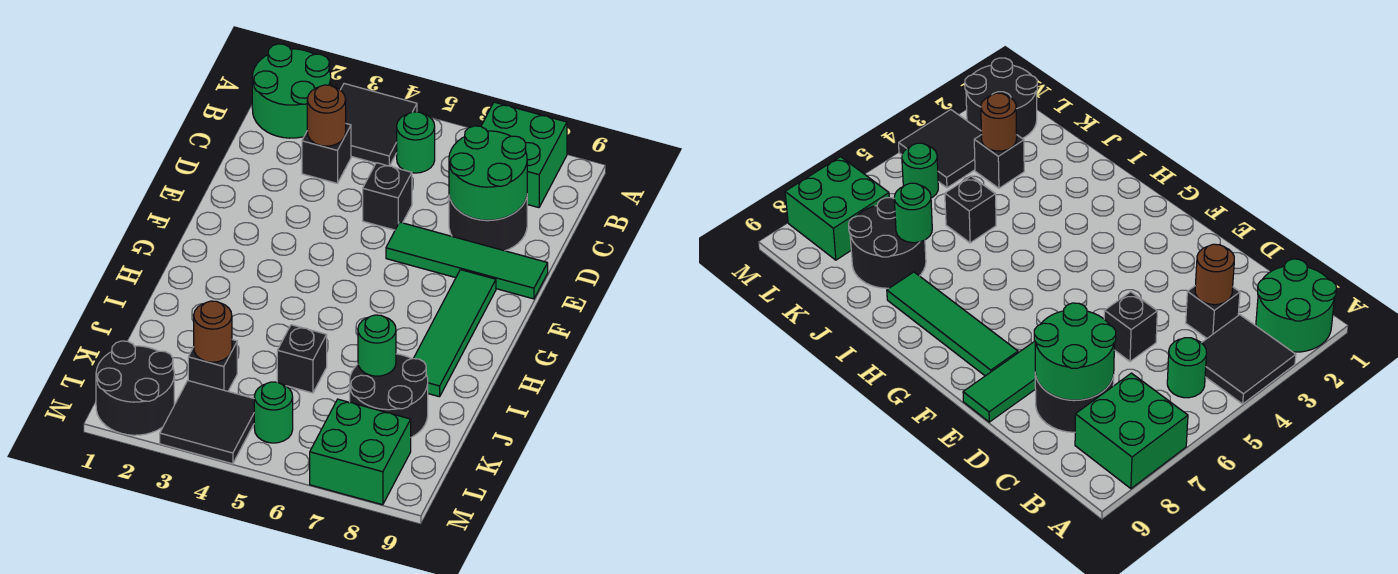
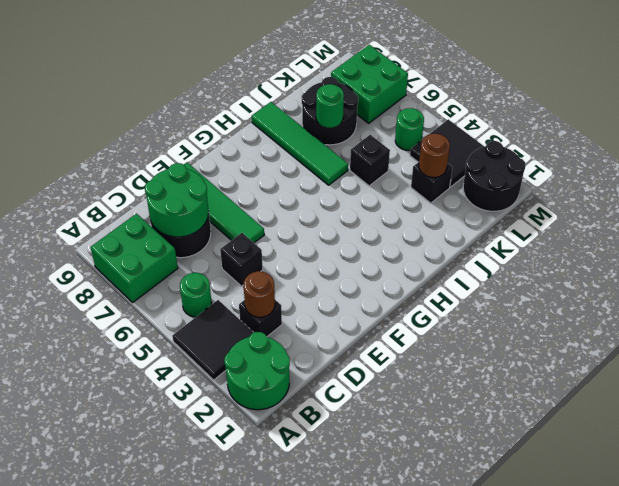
green 1x4 tile [413,270,496,397] -> green 1x4 tile turned to [252,102,348,185]

